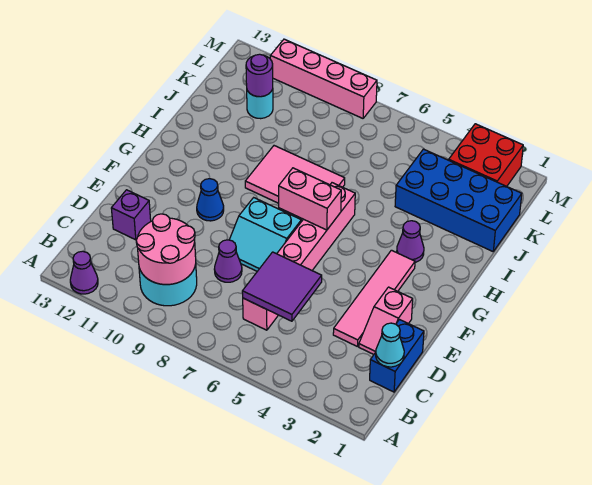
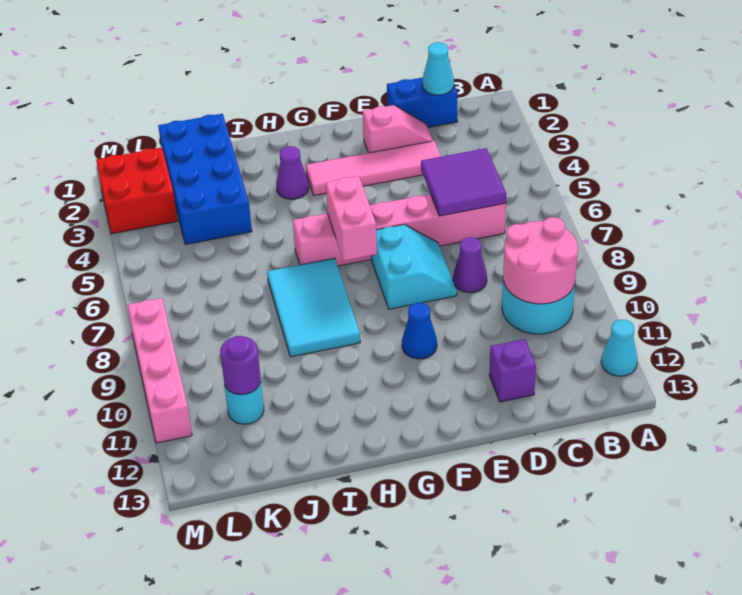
purple 1x1 cone [70,251,98,294] -> cyan 1x1 cone [601,320,638,376]
pink 2x3 tile [245,146,345,203] -> cyan 2x3 tile [267,258,360,357]

